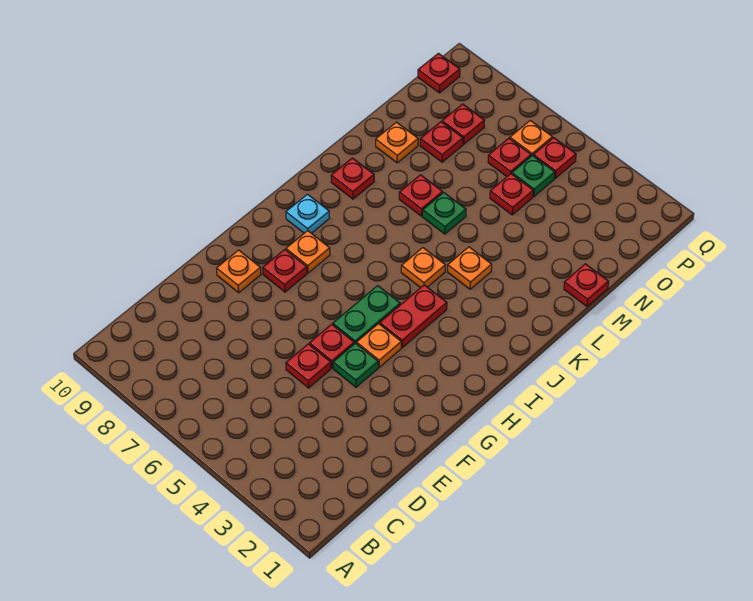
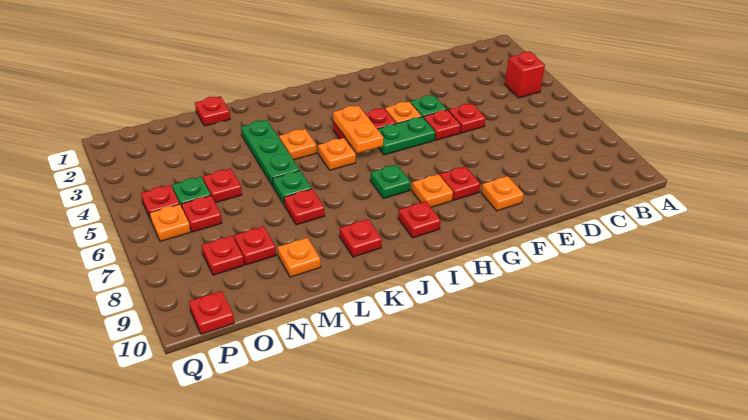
none -> red 1x1 brick [505,52,545,98]
none -> orange 1x2 plate [333,105,383,153]
none -> green 1x1 plate [371,165,411,198]
cyan 1x1 plate [286,194,330,233] -> red 1x1 plate [398,201,441,238]
none -> green 1x3 plate [241,120,300,186]

